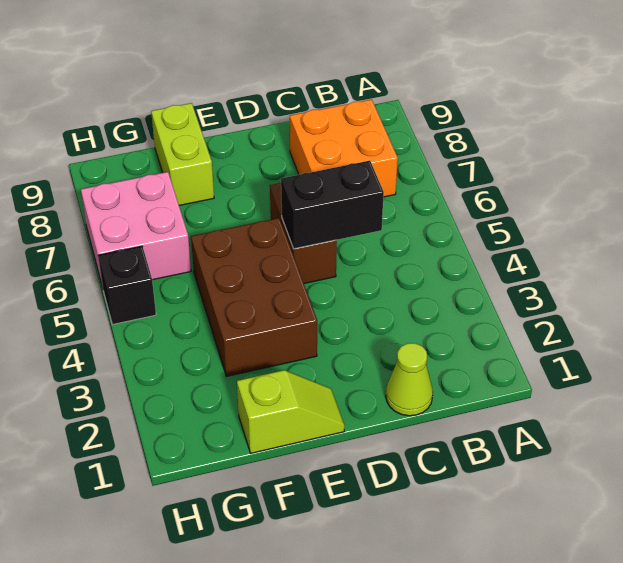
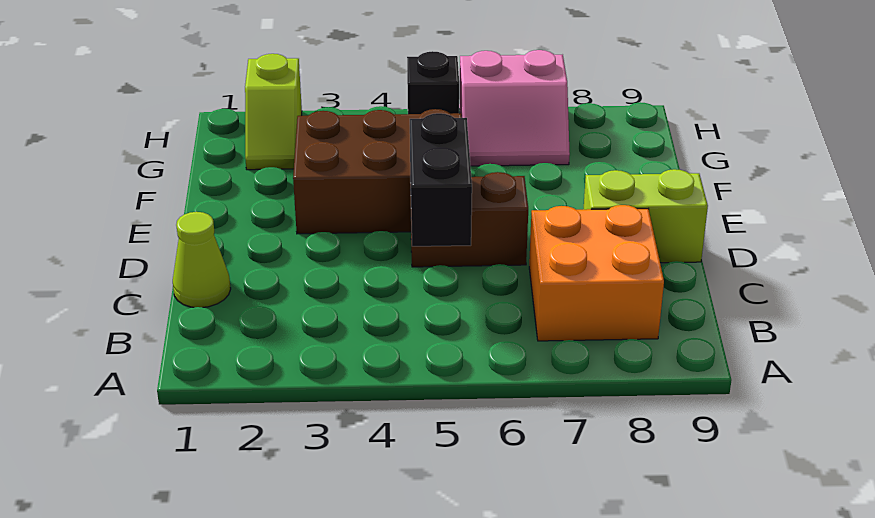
lime 1x2 slope [237,370,345,453] -> lime 1x2 slope moved to [245,54,302,170]
lime 1x2 brick [151,103,214,205] -> lime 1x2 brick moved to [583,169,708,263]
pink 2x2 brick [81,172,191,287] -> pink 2x2 slope [459,50,570,166]

